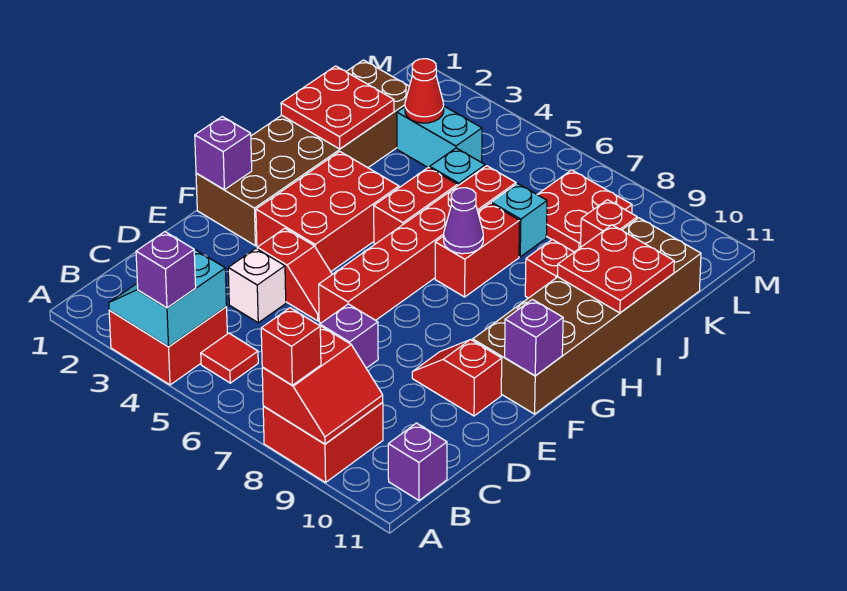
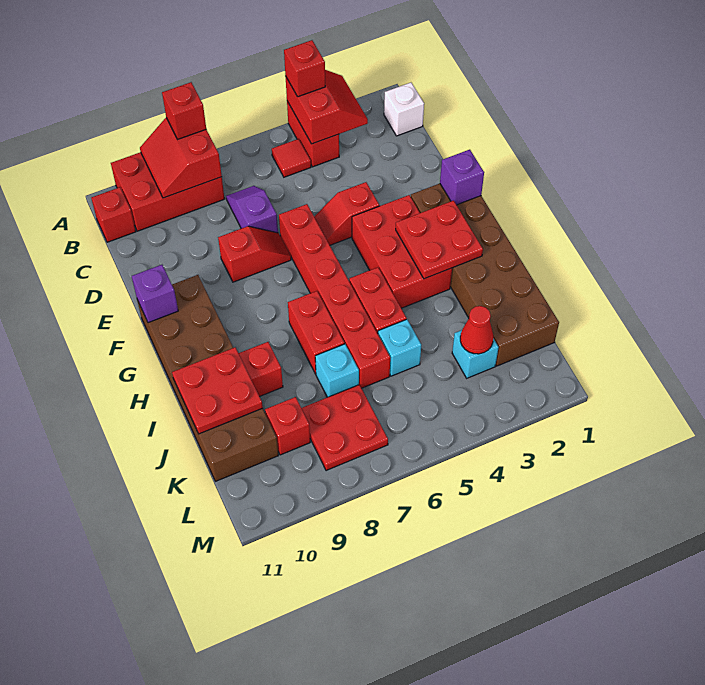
red 2x2 brick [109,307,227,385] -> red 1x2 brick [287,101,339,167]
cyan 2x2 slope [109,250,227,347] -> red 2x2 slope [285,70,368,144]
purple 1x1 brick [136,232,196,308] -> red 1x1 brick [284,40,325,97]
red 2x2 brick [263,403,383,482] -> red 2x3 brick [111,152,225,231]
purple 1x1 brick [388,423,447,500] -> red 1x1 brick [91,187,136,242]
white 1x1 brick [228,249,286,323] -> white 1x1 brick moved to [384,83,424,136]
red 1x2 slope [412,340,502,416] -> red 1x2 slope moved to [218,226,291,282]
purple 1x1 cone [444,188,483,254] -> none
red 2x2 plate [281,66,394,149] -> red 2x2 plate moved to [396,201,483,279]
cyan 1x2 brick [397,106,482,168] -> cyan 1x1 brick [452,330,499,378]

